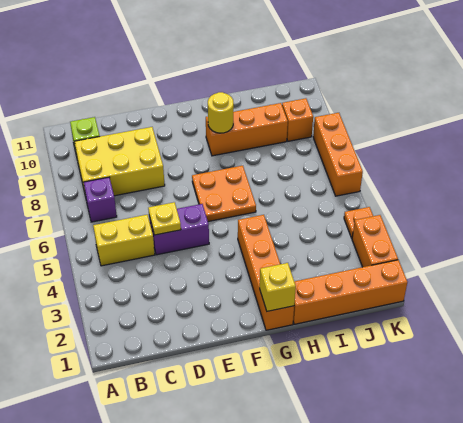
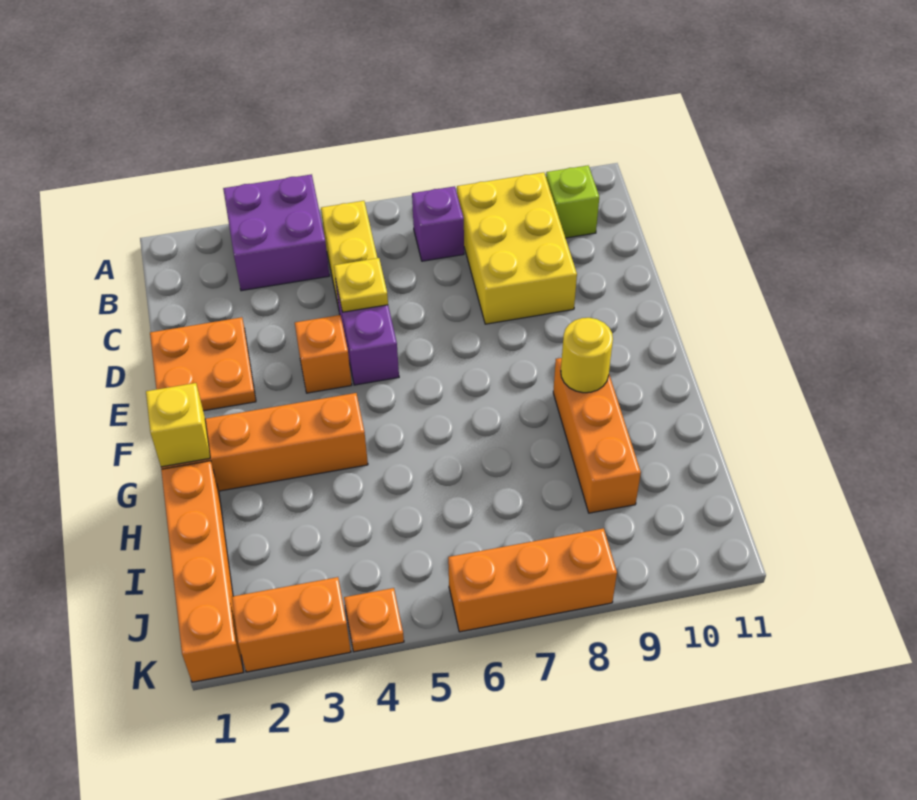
none -> purple 2x2 brick [223,174,330,291]
orange 2x2 plate [192,166,256,222] -> orange 2x2 plate moved to [150,317,256,411]
orange 1x1 brick [282,98,313,141] -> orange 1x1 brick moved to [295,315,352,393]

